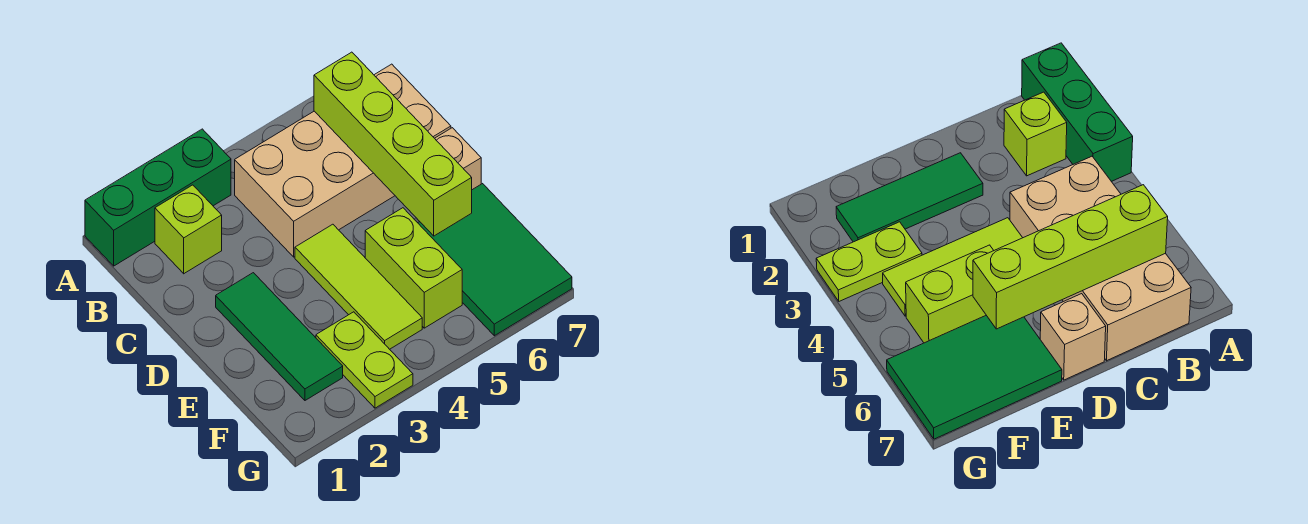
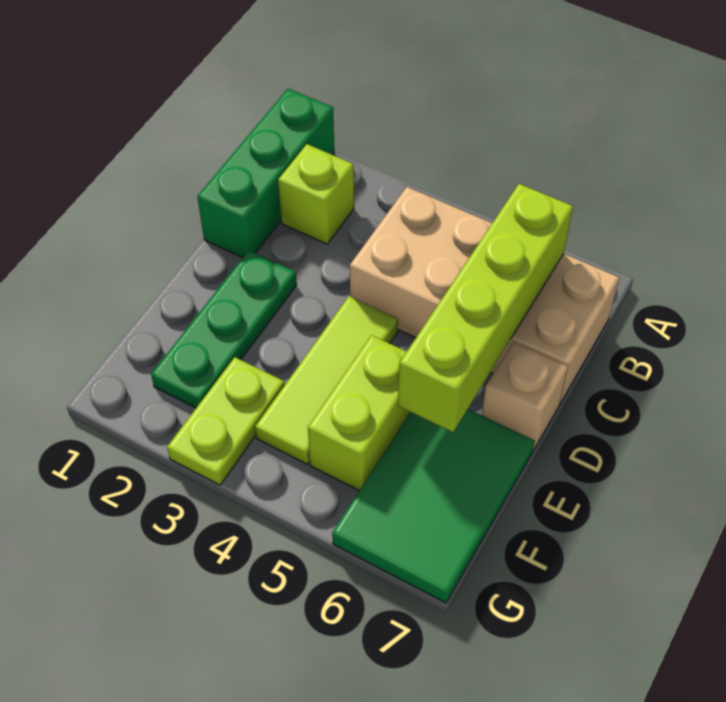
green 1x3 brick [85,129,231,266] -> green 1x3 brick turned to [197,89,334,258]
green 1x3 tile [216,273,343,400] -> green 1x3 plate [151,250,297,408]

